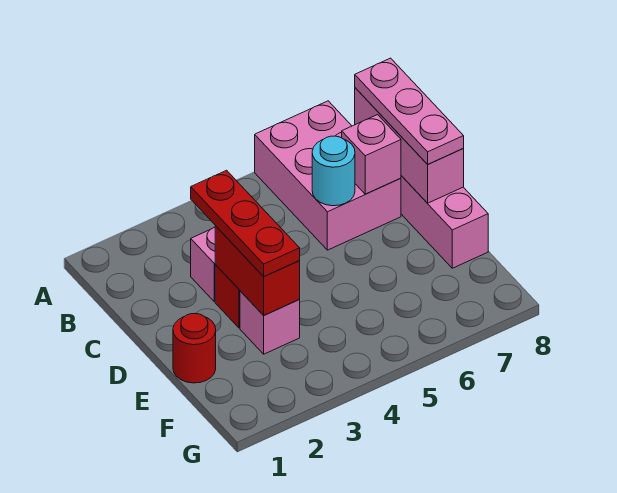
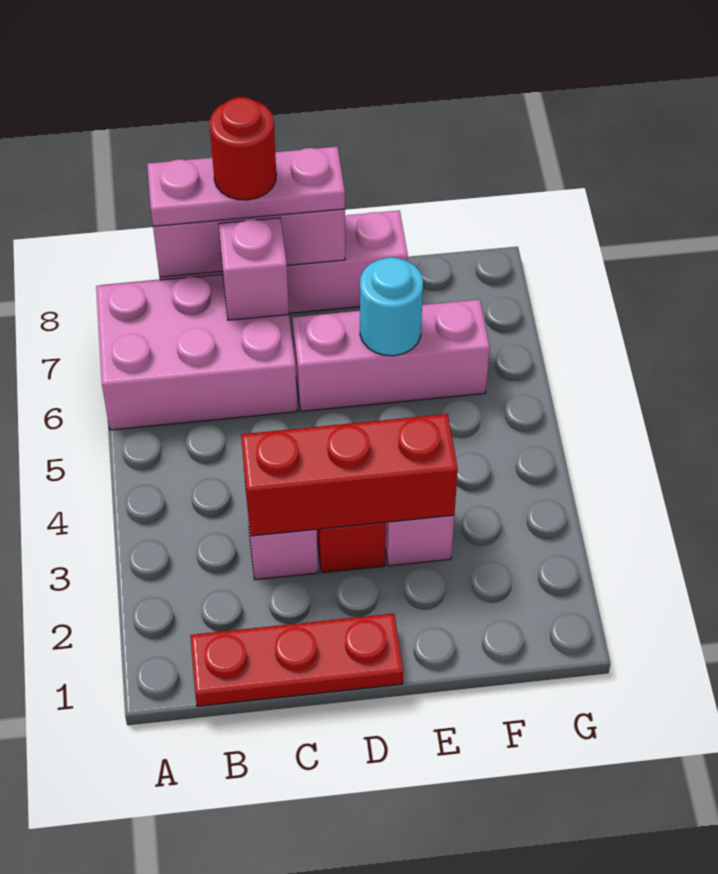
red 1x3 plate [191,170,300,277] -> red 1x3 plate moved to [190,613,403,706]
cyan 1x1 round brick [312,136,355,206] -> cyan 1x1 round brick moved to [360,257,423,356]
red 1x2 brick [215,226,300,315] -> red 1x3 brick [241,414,458,536]
none -> pink 1x3 brick [292,300,490,411]
red 1x1 round brick [173,313,216,383] -> red 1x1 round brick moved to [210,97,276,200]

